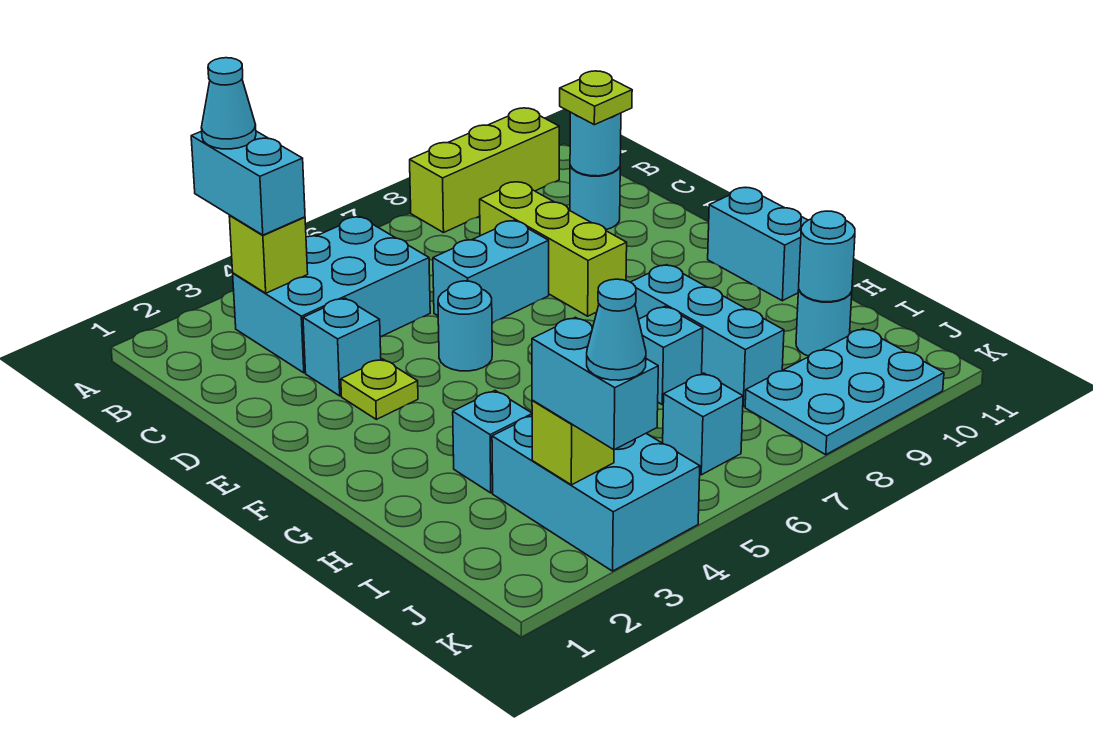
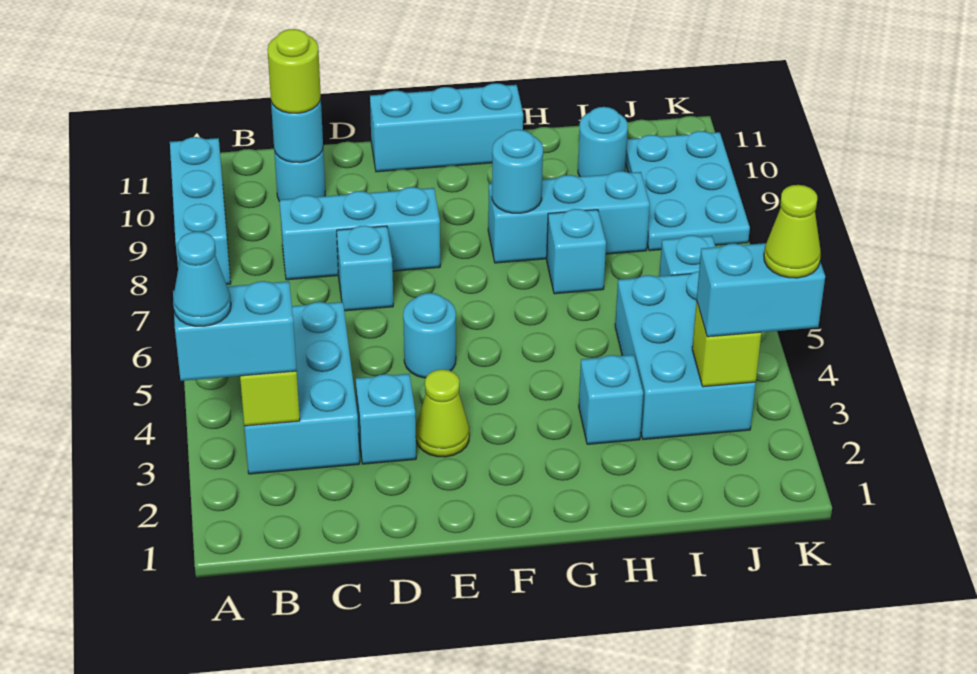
lime 1x3 brick [410,108,559,233] -> cyan 1x3 brick [170,137,231,285]
lime 1x3 brick [480,182,627,316] -> cyan 1x3 brick [279,187,440,280]
lime 1x1 plate [560,71,632,125] -> lime 1x1 round brick [268,29,321,113]
cyan 1x2 brick [433,221,549,323] -> cyan 1x1 brick [337,225,393,311]
lime 1x1 plate [341,359,418,419] -> lime 1x1 cone [416,369,469,457]
cyan 1x2 brick [708,188,808,301] -> cyan 1x3 brick [370,83,523,172]
cyan 2x3 brick [492,416,700,571] -> cyan 2x3 brick turned to [615,271,756,440]
cyan 1x1 round brick [799,211,855,302] -> cyan 1x1 round brick moved to [492,130,543,213]
cyan 1x1 cone [587,279,646,380] -> lime 1x1 cone [764,185,821,278]

